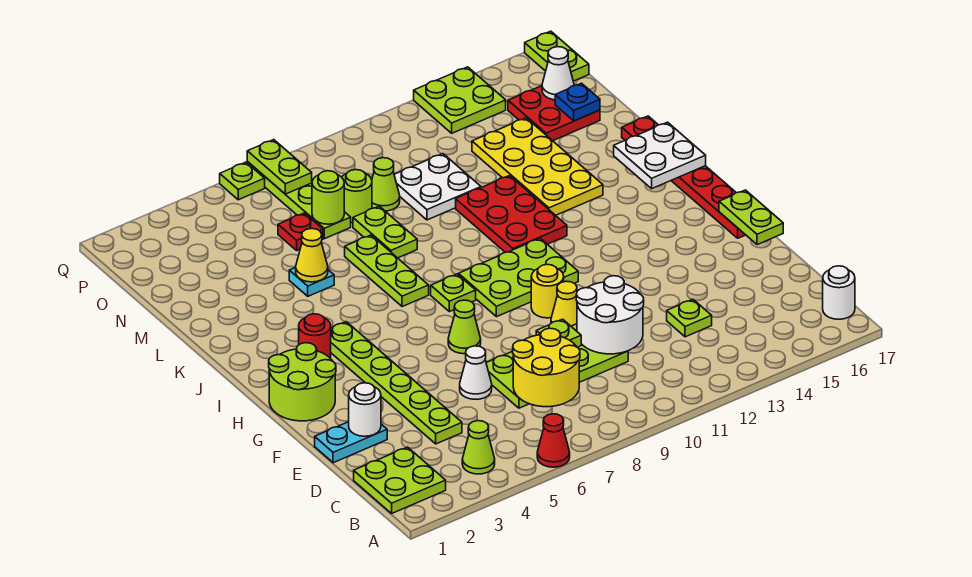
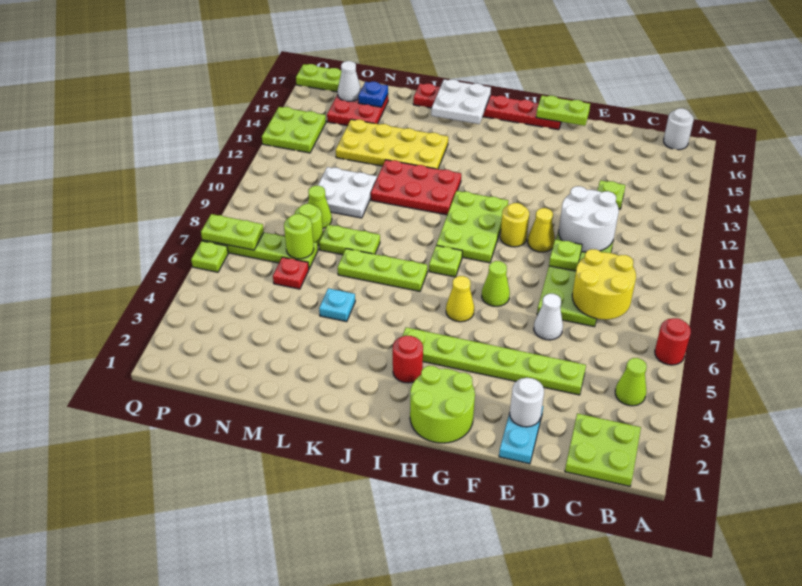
red 1x1 cone [537,414,570,467] -> red 1x1 round brick [655,318,691,365]
yellow 1x1 cone [296,229,328,282] -> yellow 1x1 cone moved to [446,276,474,322]

